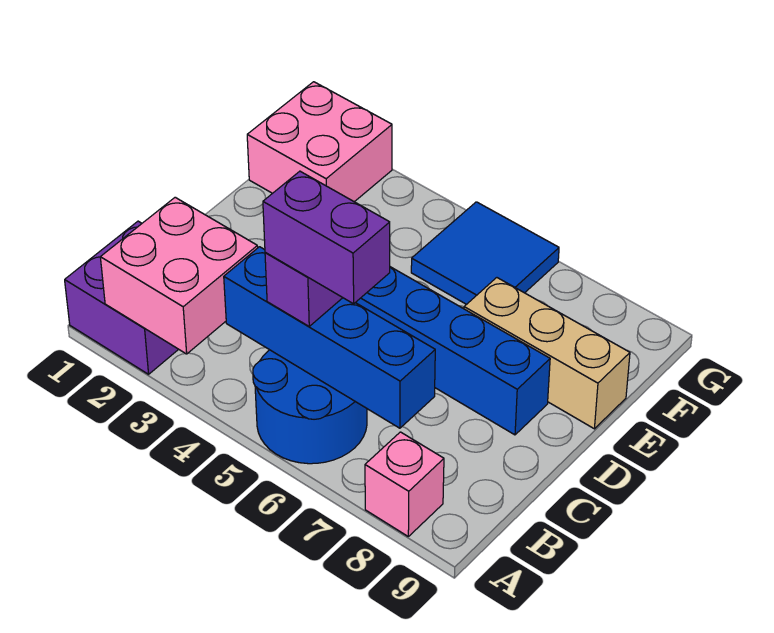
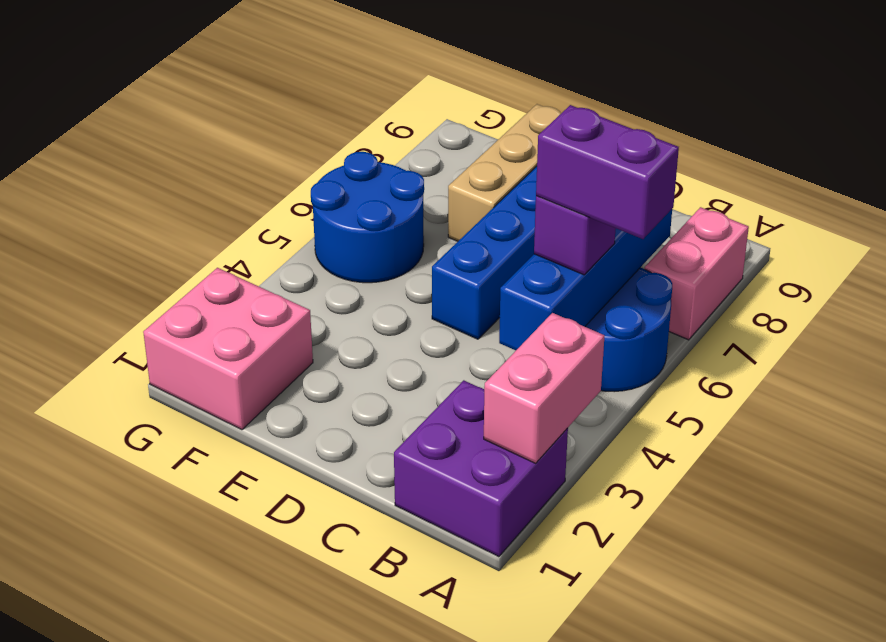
pink 2x2 brick [100,197,258,354] -> pink 1x2 brick [484,313,604,463]
pink 1x1 brick [365,432,444,536] -> pink 1x2 brick [645,207,749,340]
purple 1x2 brick [263,171,390,304] -> purple 1x2 brick turned to [536,105,679,239]
blue 2x2 tile [411,202,559,304] -> blue 2x2 round brick [311,152,424,283]

